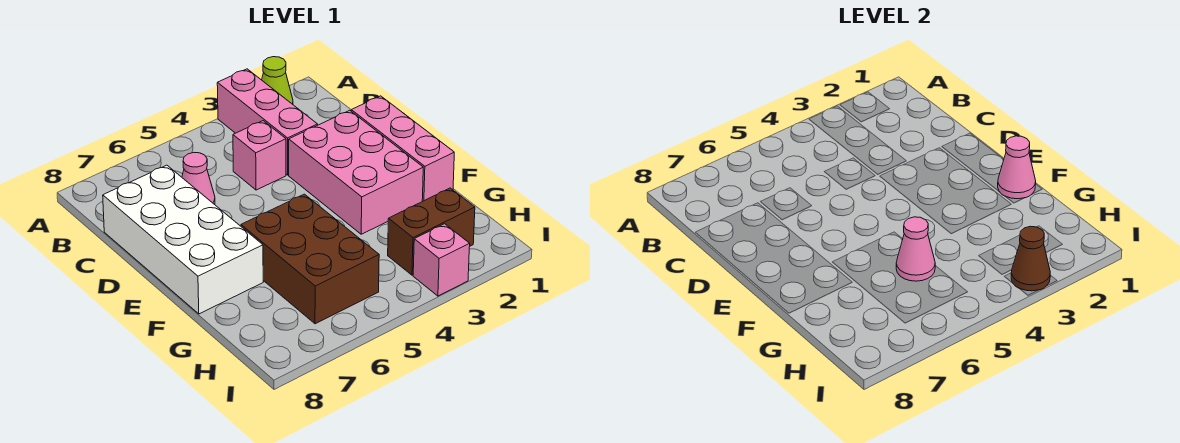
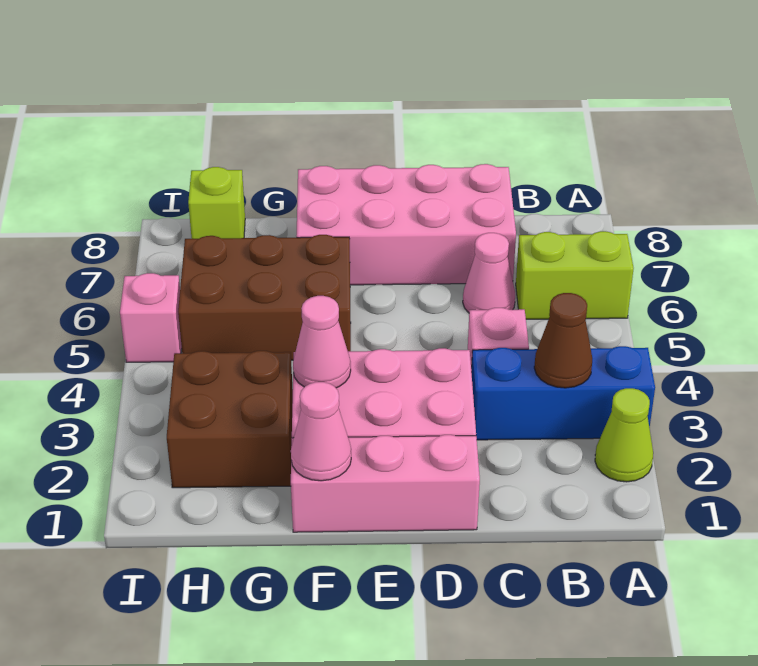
pink 1x3 brick [217,69,318,175] -> blue 1x3 brick [471,346,655,440]
none -> lime 1x2 brick [516,231,634,319]
white 2x4 brick [103,165,263,314] -> pink 2x4 brick [296,164,516,285]
pink 1x1 cone [896,217,935,281] -> pink 1x1 cone moved to [293,296,351,388]
brown 1x2 brick [388,188,475,275] -> brown 2x2 brick [167,351,293,488]
none -> lime 1x1 brick [188,167,245,239]
pink 1x1 brick [413,224,470,296] -> pink 1x1 brick moved to [120,273,182,362]
brown 1x1 cone [1011,226,1050,291] -> brown 1x1 cone moved to [534,293,592,388]

